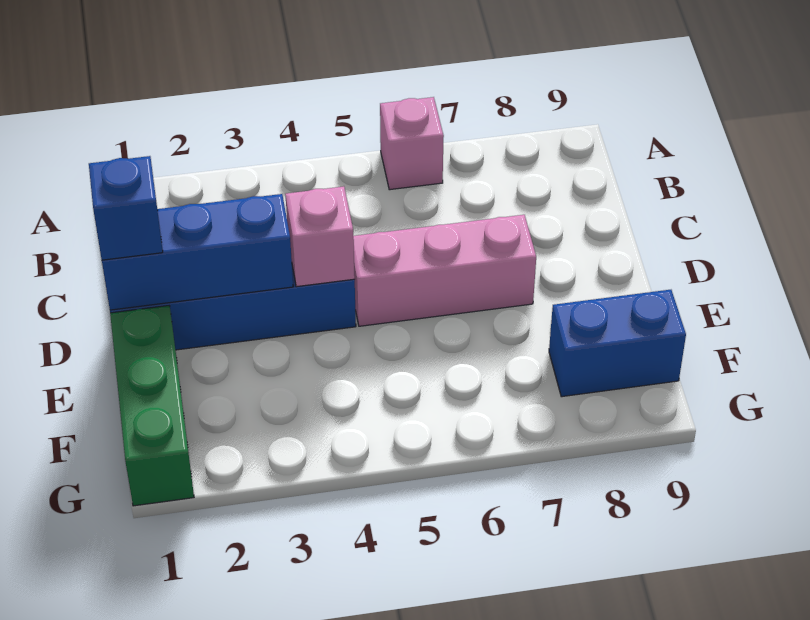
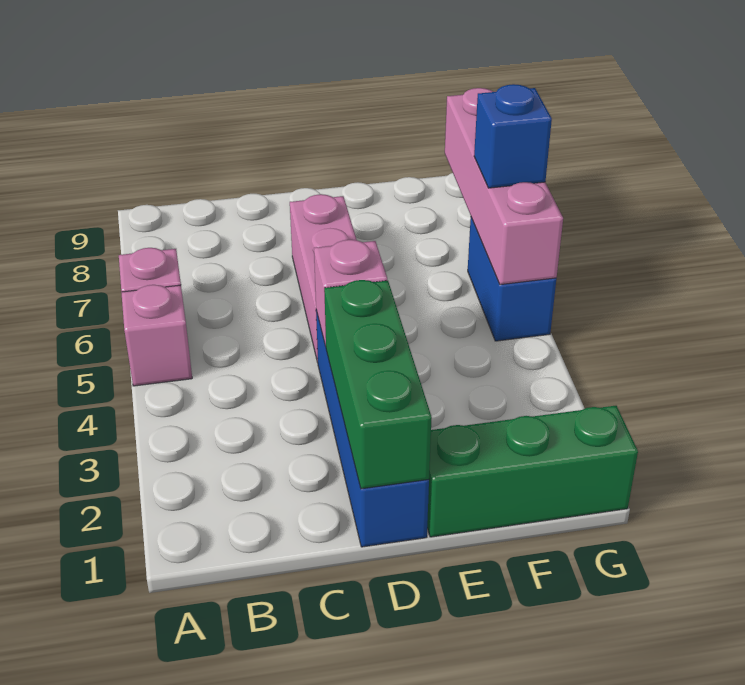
none -> pink 1x1 brick [121,285,192,386]
blue 1x3 brick [102,194,293,310] -> green 1x3 brick [324,280,432,489]
blue 1x1 brick [89,156,163,260] -> blue 1x1 brick moved to [474,84,552,188]
blue 1x2 brick [549,290,686,397] -> blue 1x2 brick moved to [468,218,556,341]
none -> pink 1x4 brick [445,88,563,285]

